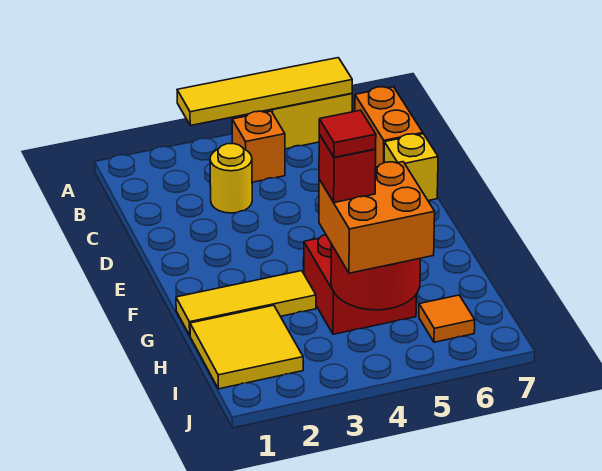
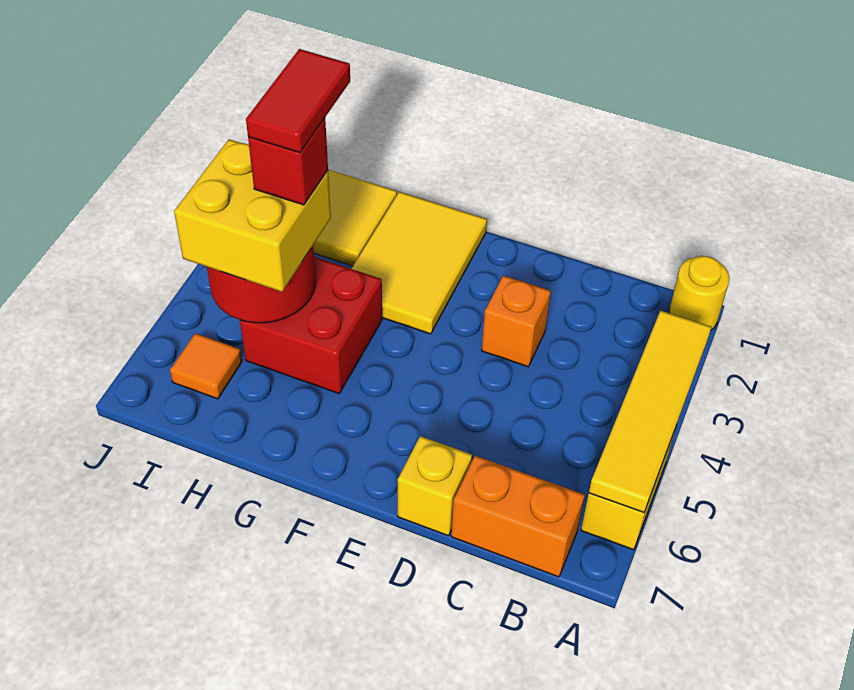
orange 1x1 brick [232,111,285,182] -> orange 1x1 brick moved to [482,275,551,367]
yellow 1x1 round brick [210,144,252,213] -> yellow 1x1 round brick moved to [669,256,730,330]
yellow 1x3 tile [176,271,316,335] -> yellow 2x3 tile [352,192,487,334]
orange 2x2 brick [319,162,435,273] -> yellow 2x2 brick [174,139,331,292]
red 1x1 tile [319,110,376,157] -> red 1x2 tile [246,49,350,153]

